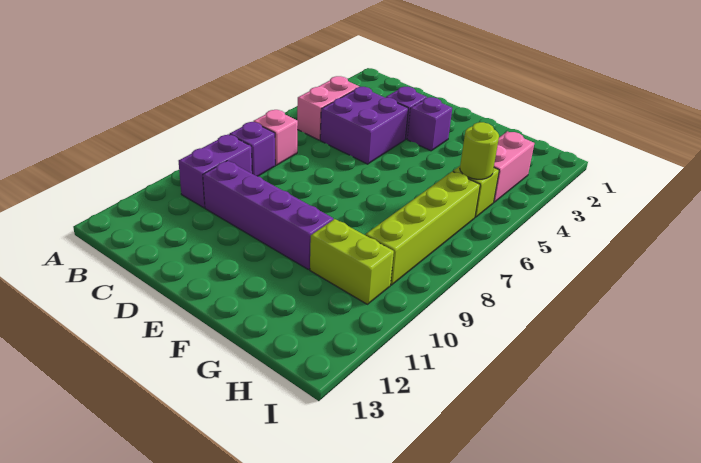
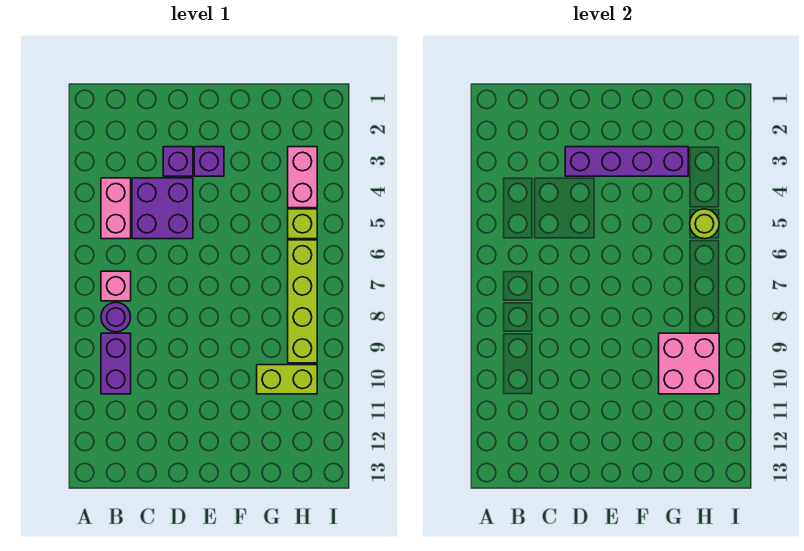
purple 1x1 brick [230,122,275,176] -> purple 1x1 round brick [101,302,131,332]
purple 1x4 brick [203,161,333,269] -> purple 1x4 brick moved to [565,147,688,176]
none -> pink 2x2 brick [659,333,719,394]

